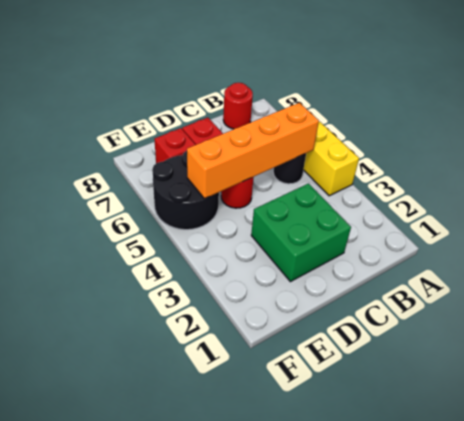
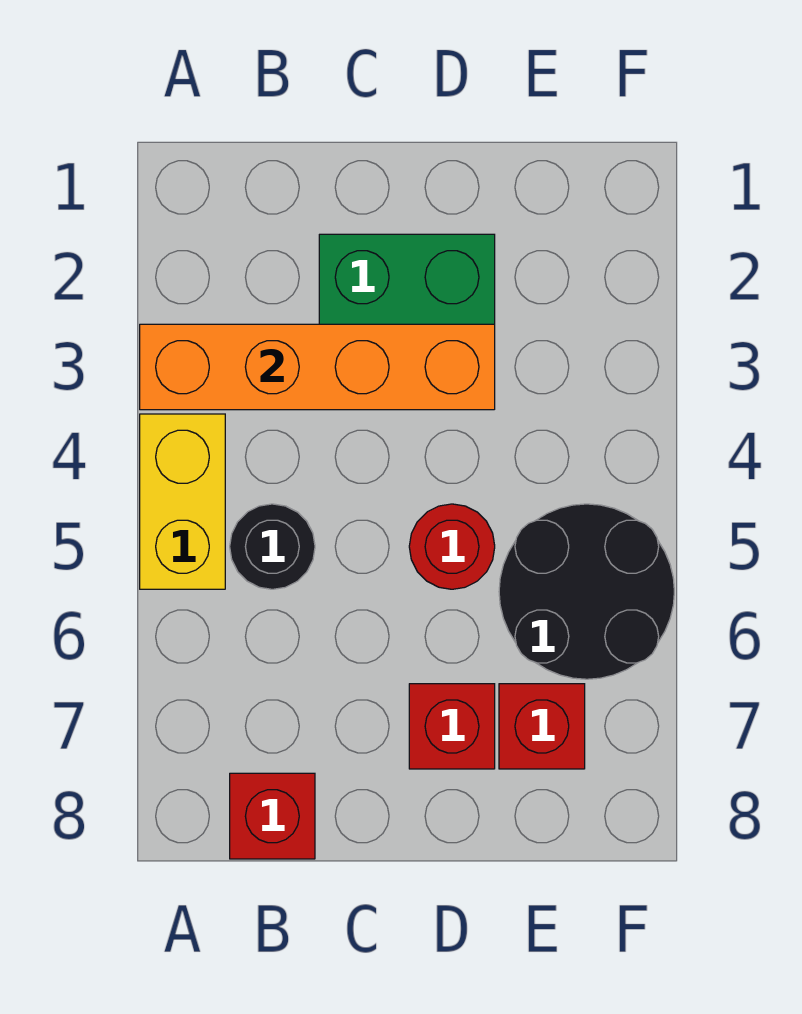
orange 1x4 brick [187,103,319,199] -> orange 1x4 brick moved to [140,324,495,410]
red 1x1 round brick [223,83,253,129] -> red 1x1 brick [230,773,315,859]

